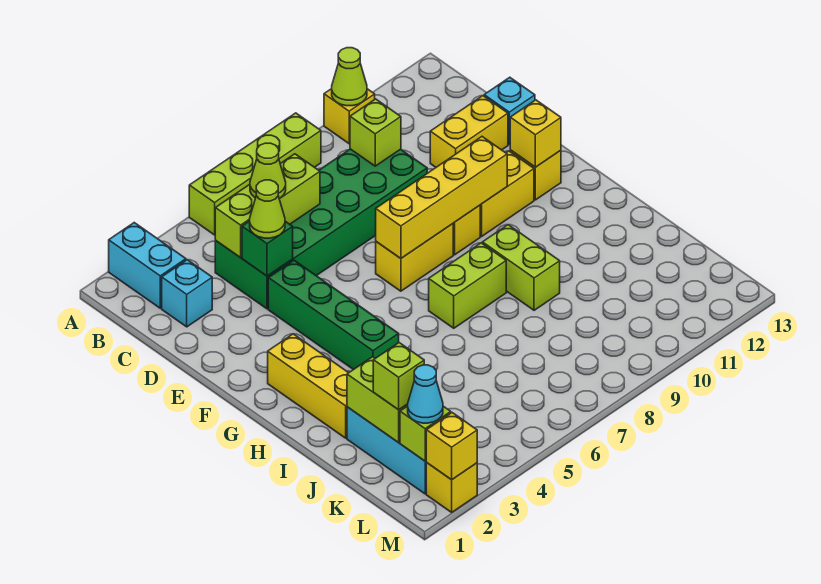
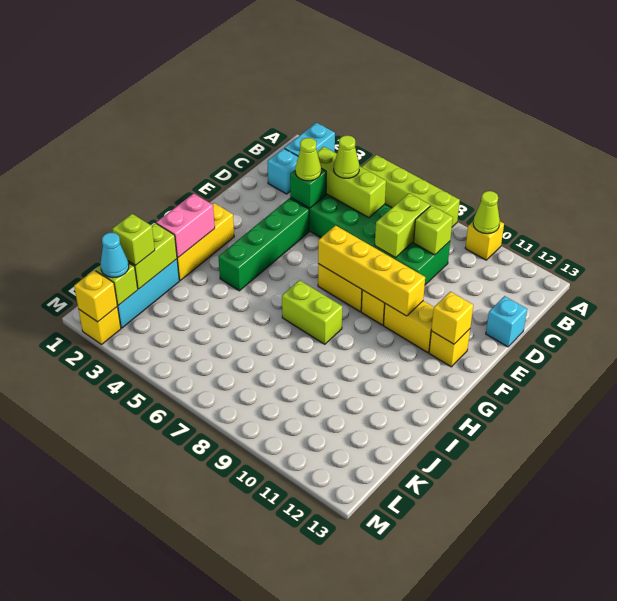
yellow 1x2 brick [430,96,508,167] -> none
none -> pink 1x2 brick [156,193,215,258]
lime 1x2 brick [482,225,560,310] -> lime 1x2 brick moved to [375,193,430,258]

